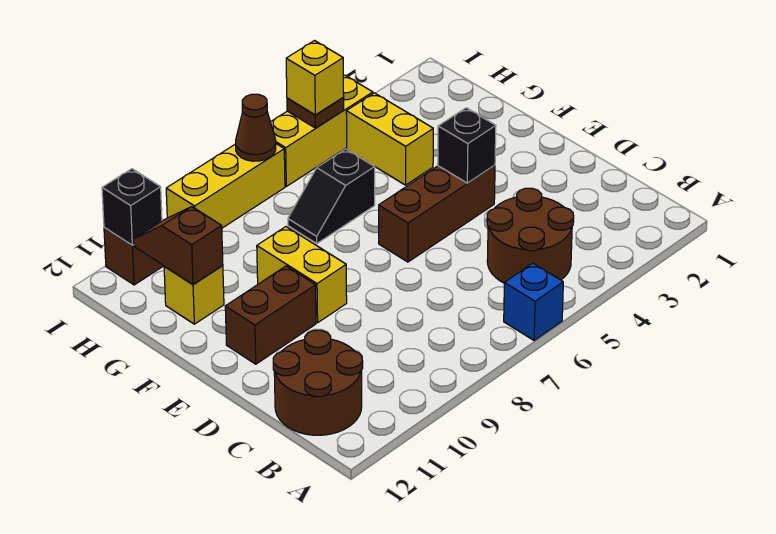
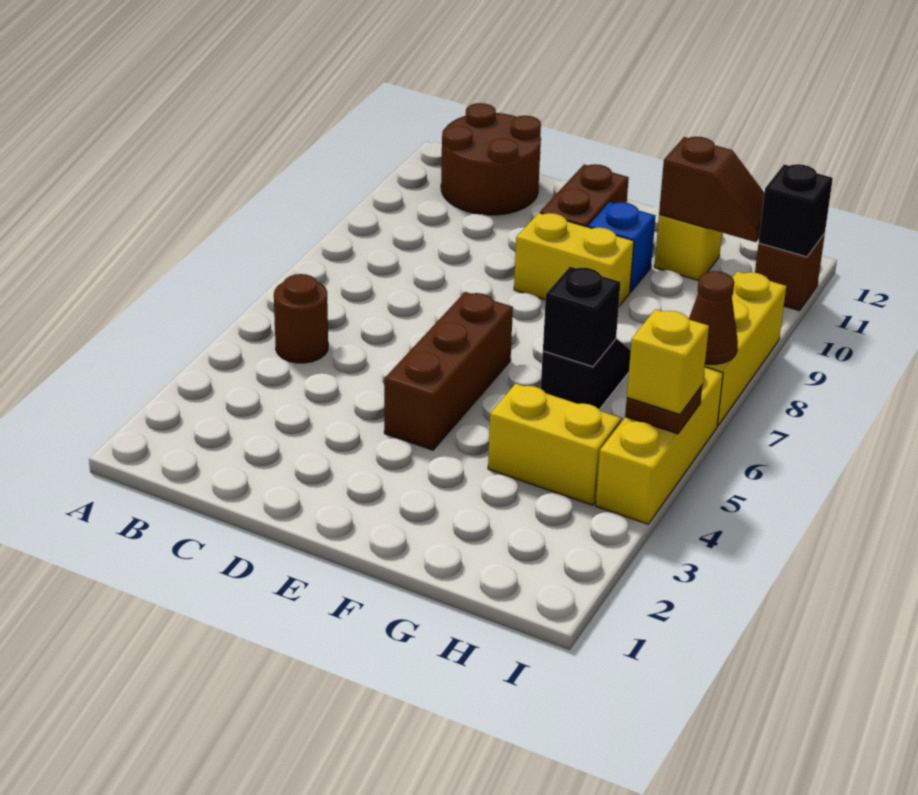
blue 1x1 brick [504,263,563,340] -> blue 1x1 brick moved to [588,202,655,292]
brown 2x2 round brick [487,188,574,283] -> brown 1x1 round brick [274,274,328,363]
black 1x1 brick [438,108,496,183] -> black 1x1 brick moved to [543,267,621,367]

